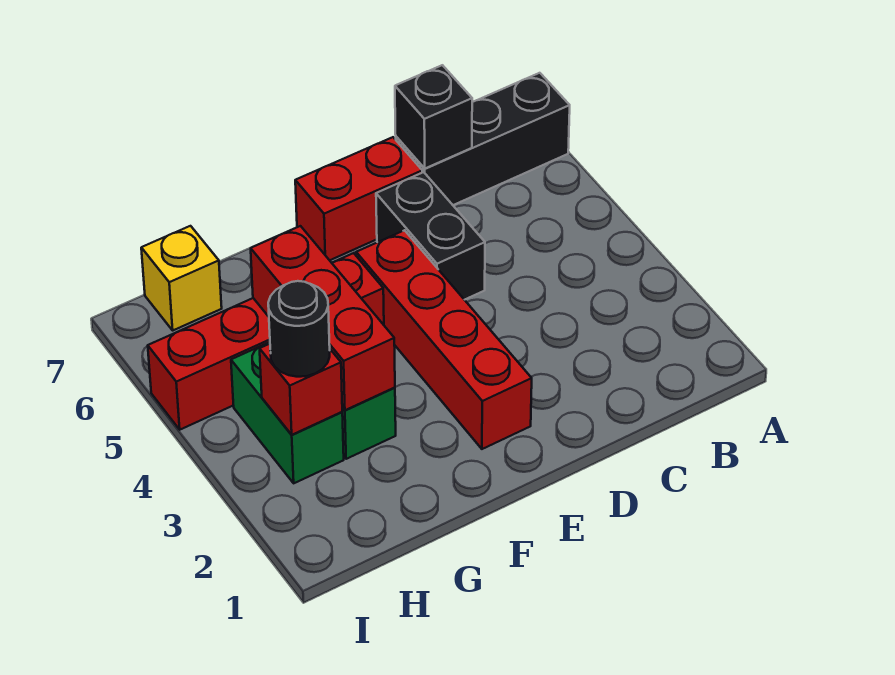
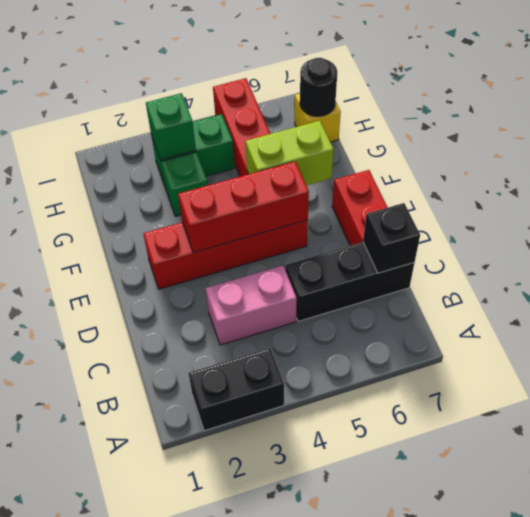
black 1x3 brick [396,73,570,205] -> black 1x3 brick turned to [285,242,414,321]
none -> pink 1x2 brick [206,266,297,345]
black 1x2 brick [376,172,485,300] -> black 1x2 brick moved to [189,348,284,431]
none -> lime 1x2 brick [245,121,334,185]
red 1x3 brick [251,226,395,410] -> red 1x3 brick moved to [178,162,309,253]
red 1x1 brick [260,344,342,435] -> green 1x1 brick [146,93,196,160]
black 1x1 round brick [268,281,330,377] -> black 1x1 round brick moved to [300,58,337,116]

